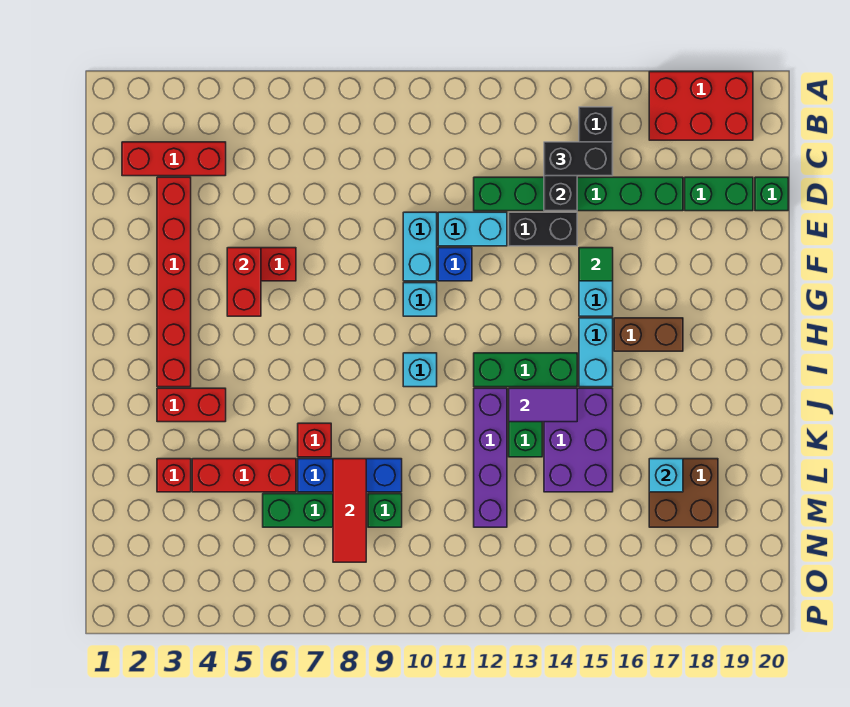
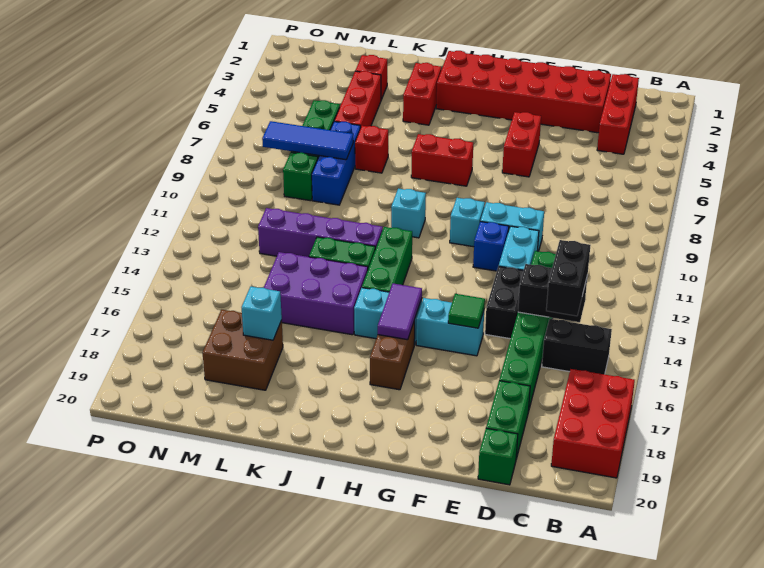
red 1x6 brick [157,177,191,387] -> red 2x6 brick [436,51,611,133]
red 1x2 brick [227,248,261,316] -> red 1x2 brick moved to [411,134,473,186]
purple 1x2 tile [509,388,577,422] -> purple 1x2 tile moved to [378,284,422,340]
red 1x3 tile [333,459,366,562] -> blue 1x3 tile [262,121,353,160]

